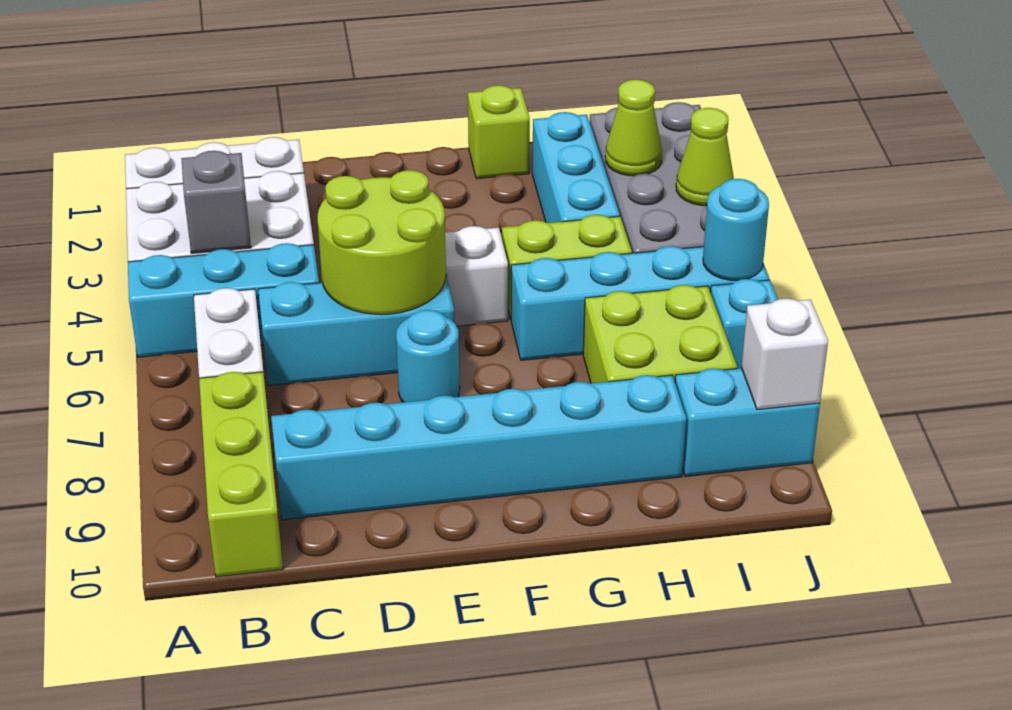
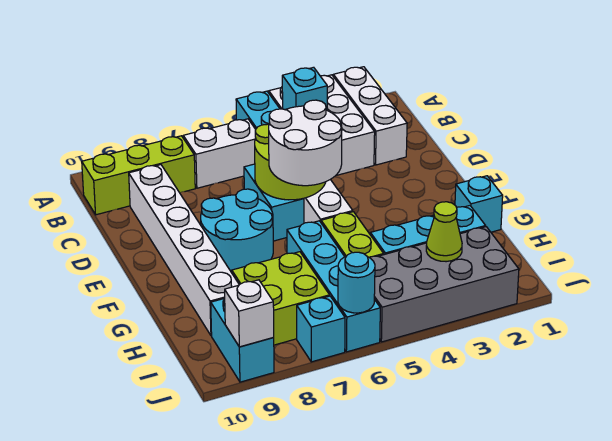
grey 1x1 brick [181,151,251,253] -> cyan 1x1 brick [282,67,327,110]
cyan 1x3 brick [258,274,454,386] -> cyan 1x2 brick [244,164,304,241]
cyan 1x6 brick [271,375,686,520] -> white 1x6 brick [129,165,239,336]
none -> white 2x2 round brick [269,100,342,186]
cyan 1x1 round brick [396,310,460,402] -> cyan 2x2 round brick [201,189,273,273]
lime 1x1 brick [468,85,530,179] -> cyan 1x1 brick [455,176,503,232]
lime 1x1 cone [676,108,734,206] -> none

